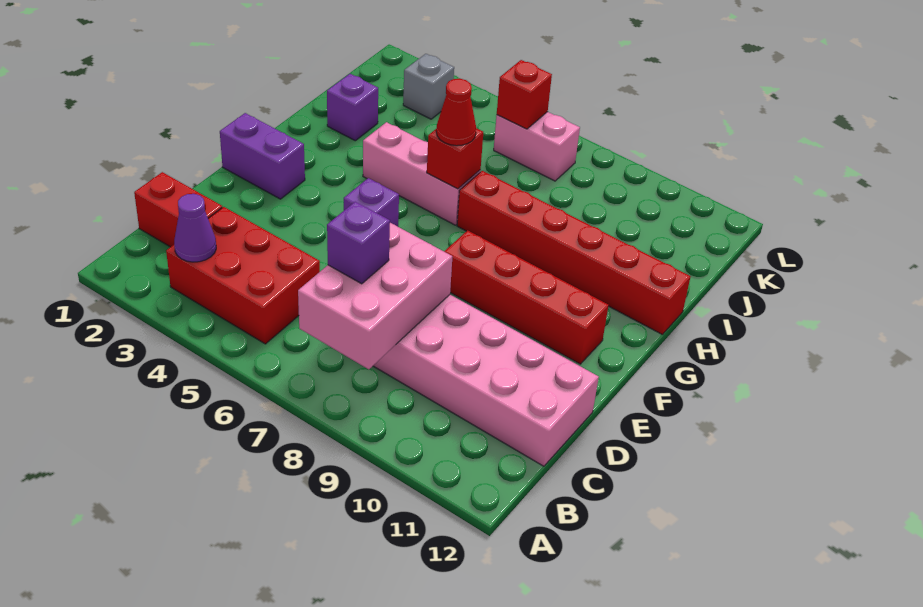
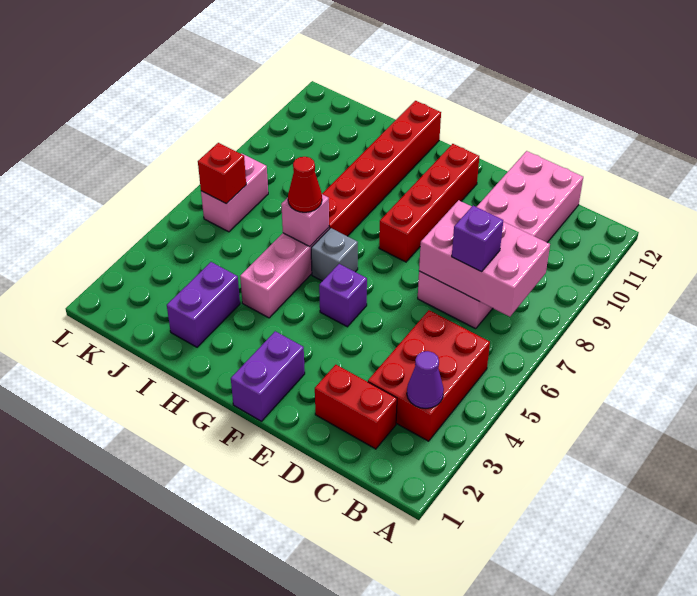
red 1x2 brick [134,172,222,247] -> red 1x2 brick turned to [315,365,397,449]
red 1x1 brick [427,128,483,189] -> pink 1x1 brick [281,194,329,246]
purple 1x1 brick [327,74,378,141] -> purple 1x2 brick [167,262,240,347]
grey 1x1 brick [403,54,454,119] -> grey 1x1 brick moved to [311,228,358,281]

